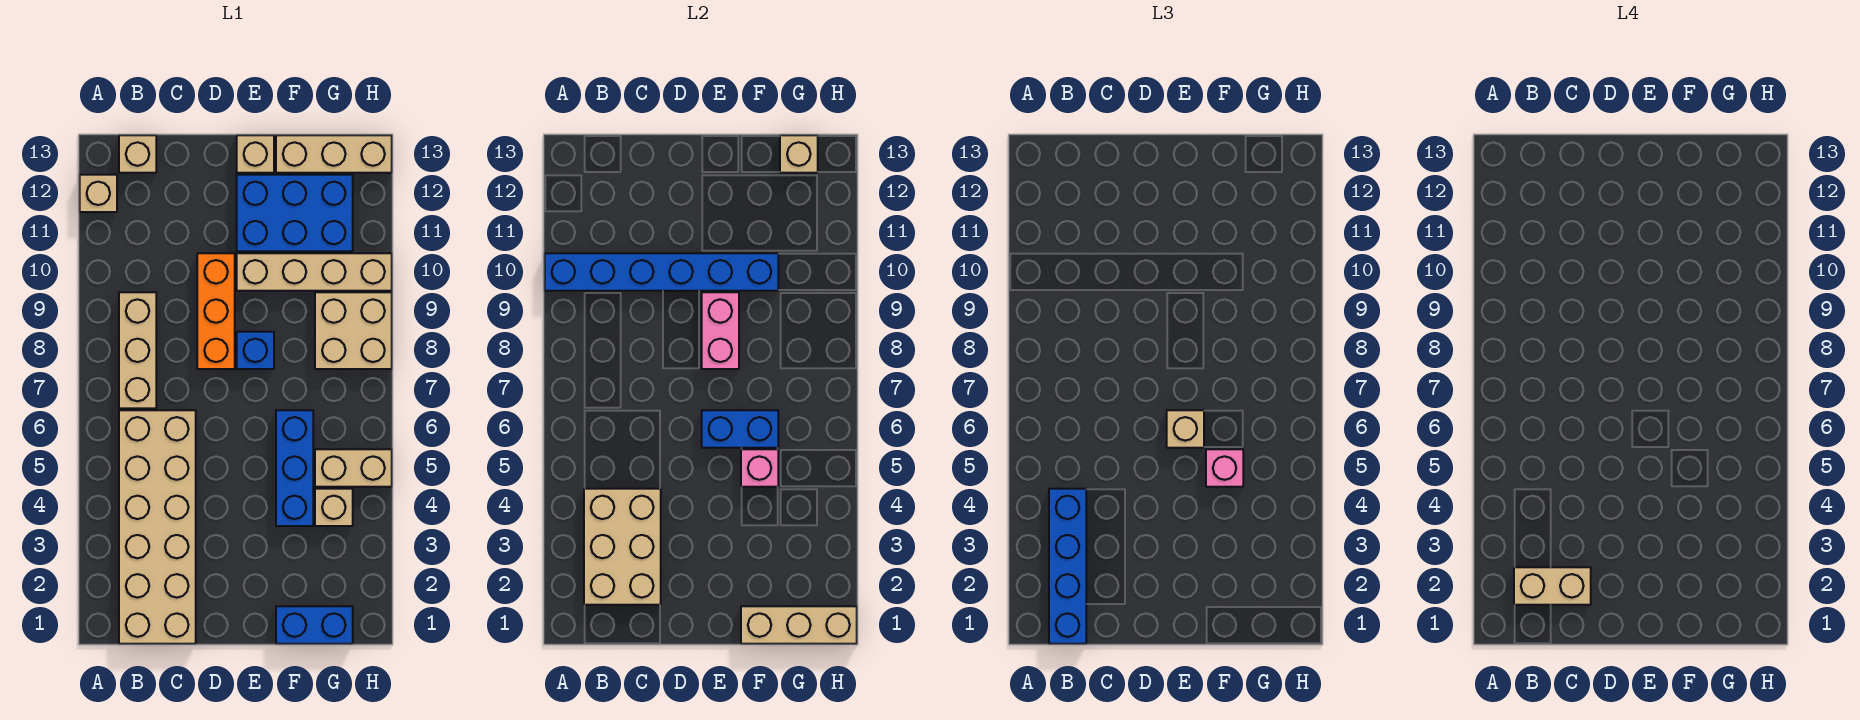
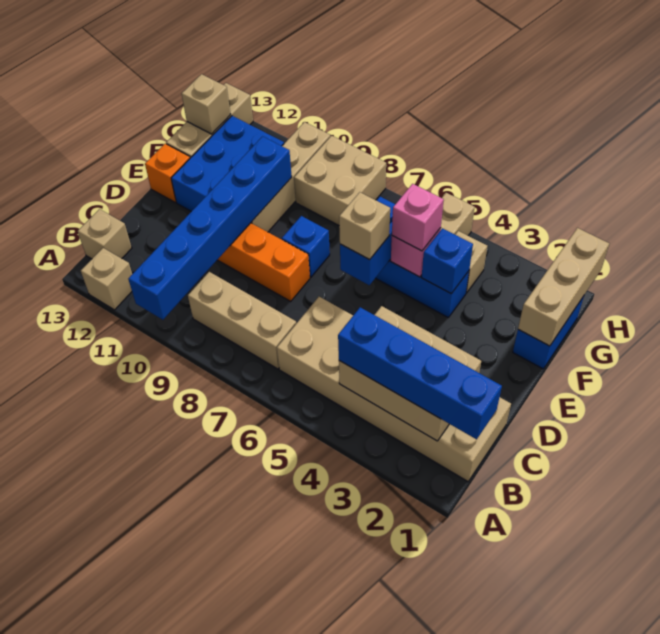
tan 1x2 brick [1514,567,1591,605] -> none
pink 1x2 brick [702,292,739,369] -> none
tan 1x1 brick [237,135,274,173] -> orange 1x1 brick [145,144,190,202]
none -> blue 1x1 brick [422,228,473,294]

